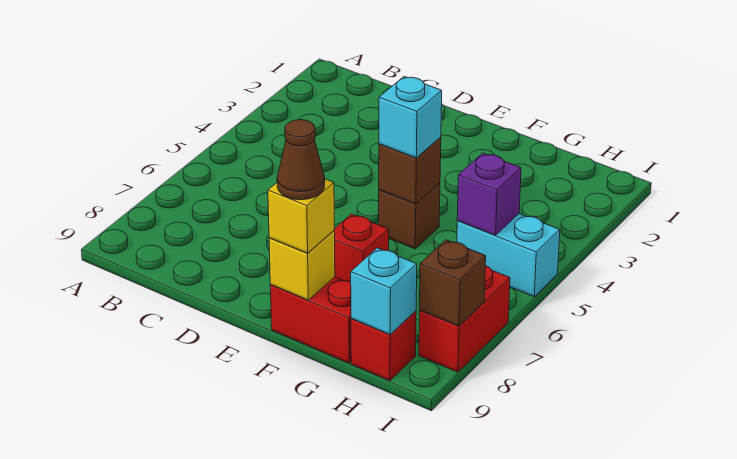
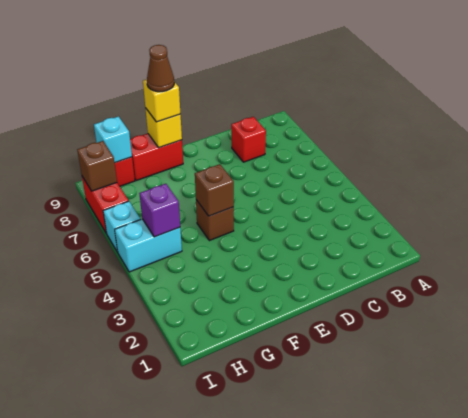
cyan 1x1 brick [379,76,442,158] -> cyan 1x1 brick moved to [103,201,141,252]
red 1x1 brick [334,214,389,282] -> red 1x1 brick moved to [231,117,266,162]

